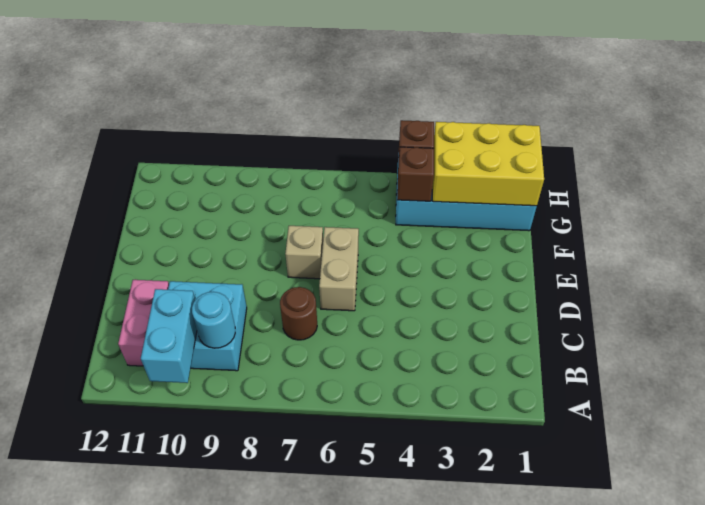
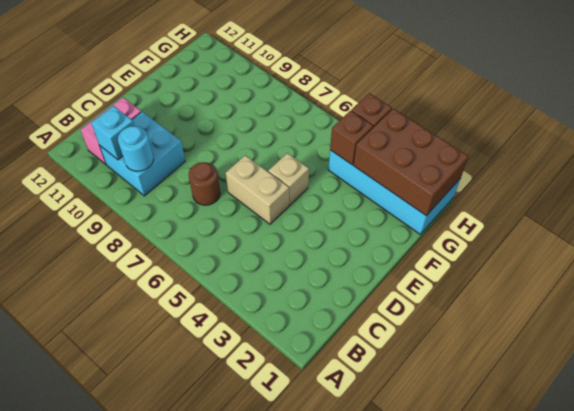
cyan 1x2 brick [141,289,197,383] -> cyan 1x1 brick [91,106,134,160]
tan 1x2 brick [319,227,359,311] -> tan 1x2 brick turned to [226,155,289,224]
tan 1x1 brick [285,226,323,279] -> tan 1x1 brick moved to [268,153,309,205]
yellow 2x3 brick [432,122,544,206] -> brown 2x3 brick [353,109,469,215]

